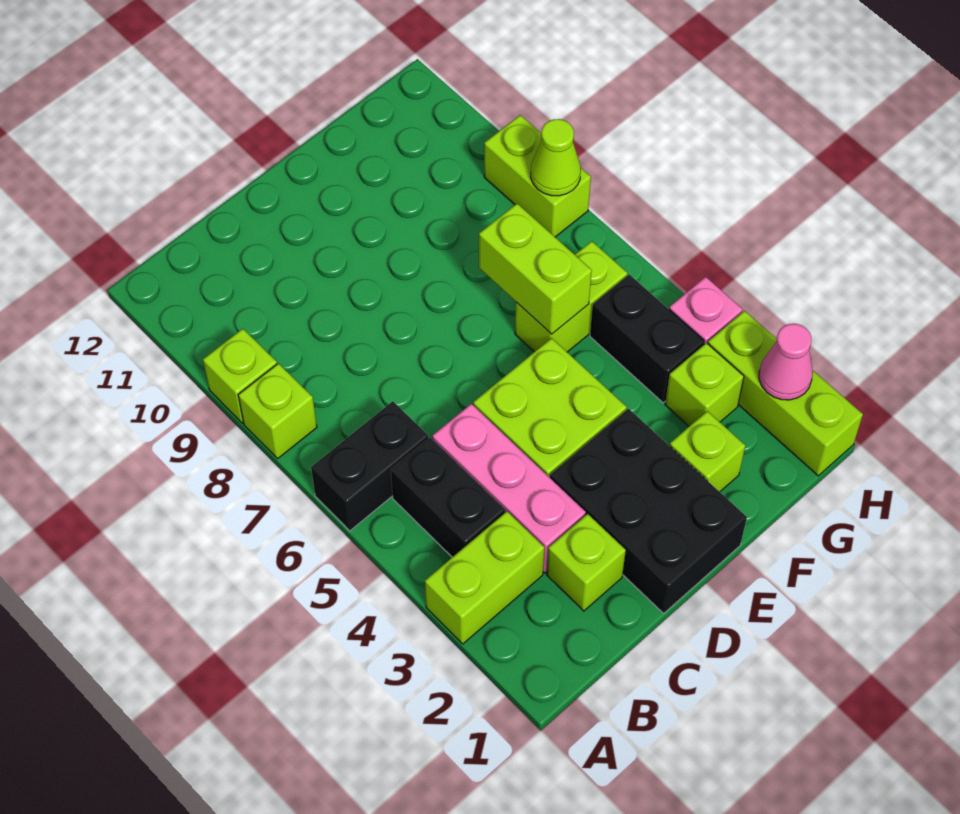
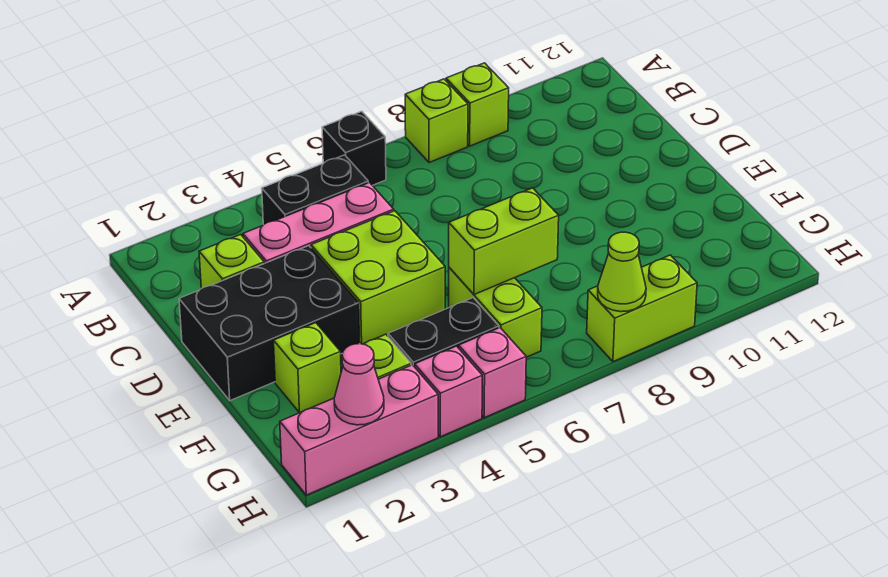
lime 1x2 brick [425,511,544,644] -> none
black 1x2 brick [311,401,429,531] -> black 1x1 brick [322,111,386,186]
lime 1x3 brick [708,311,863,476] -> pink 1x3 brick [280,365,438,495]
none -> pink 1x1 brick [459,328,526,418]

